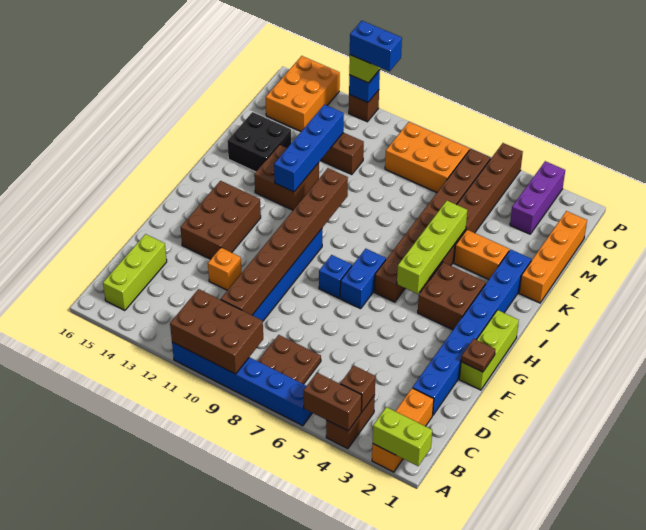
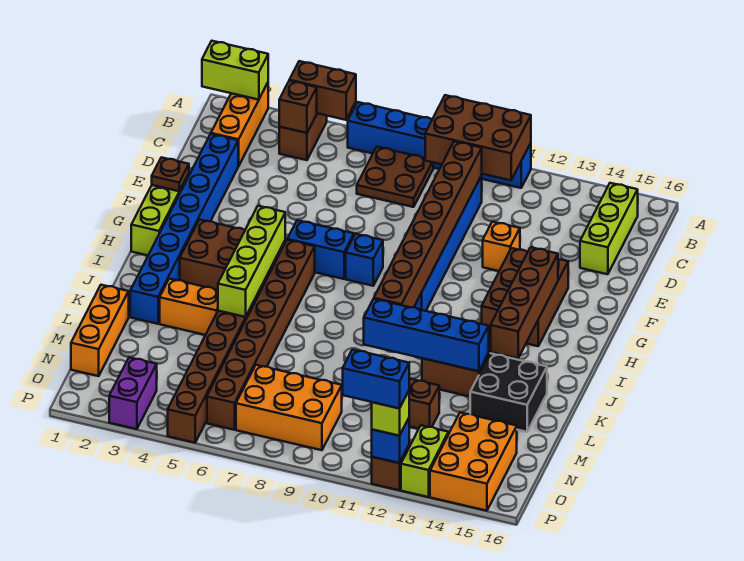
blue 1x2 brick [340,249,386,309] -> blue 1x2 brick turned to [287,220,354,279]
none -> brown 1x4 brick [491,247,558,358]
blue 1x4 brick [274,105,344,192] -> blue 1x4 brick turned to [364,299,489,371]
orange 1x4 brick [519,211,587,303] -> orange 1x3 brick [71,285,129,376]
purple 1x3 brick [510,161,565,234] -> purple 1x2 brick [109,357,157,429]
none -> lime 1x2 brick [401,425,448,497]

